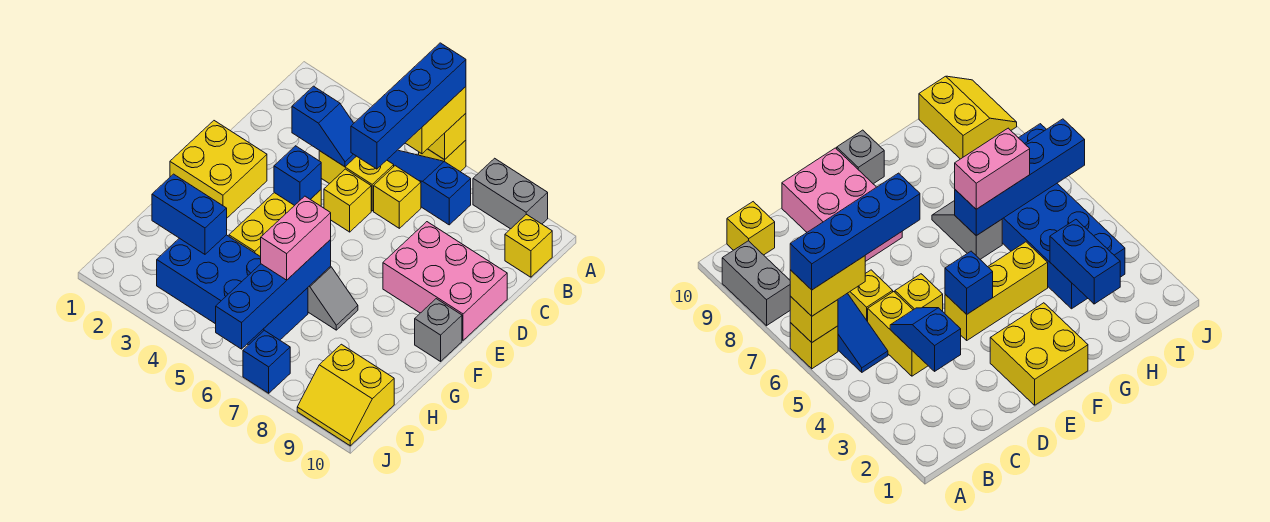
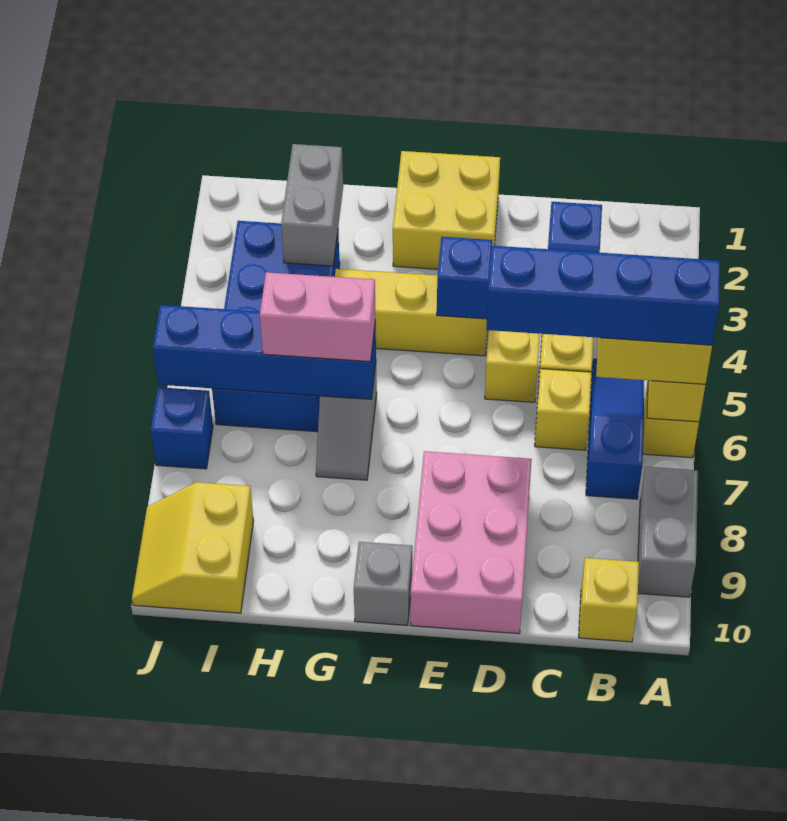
blue 1x2 brick [152,174,227,254] -> grey 1x2 brick [281,144,343,266]

